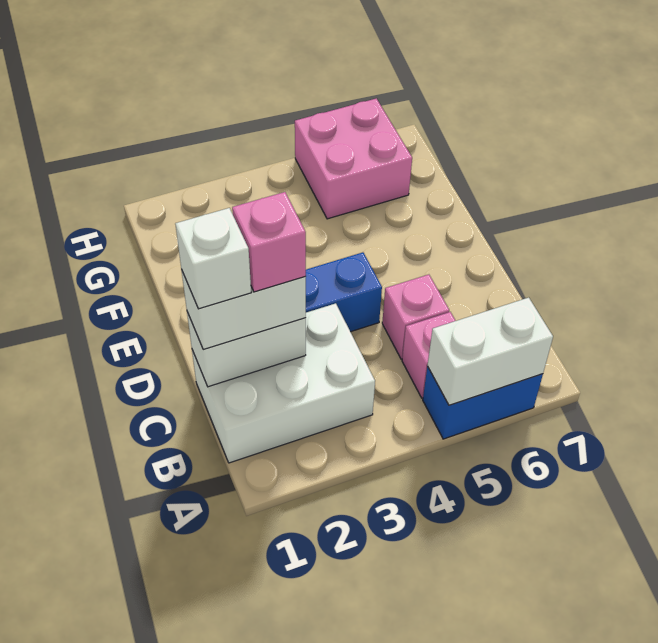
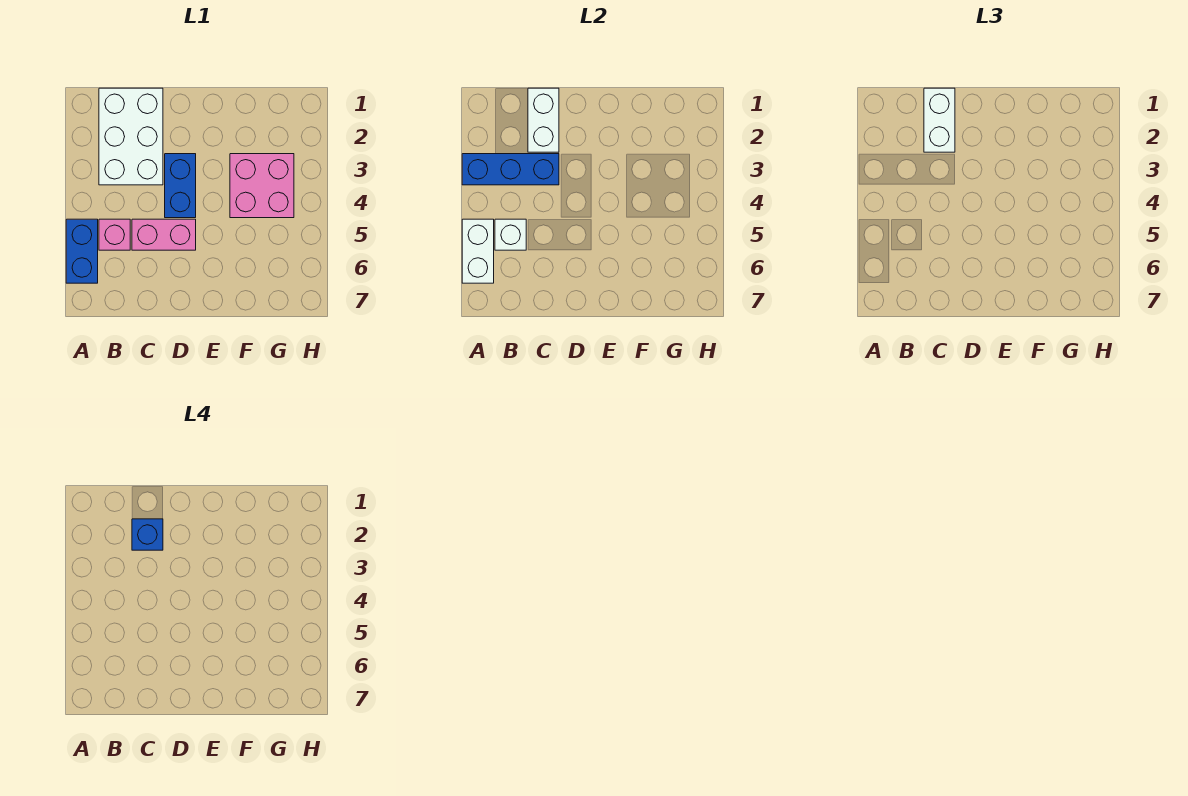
none -> blue 1x3 brick [462,154,559,185]
white 1x1 brick [175,208,251,309] -> white 1x1 brick moved to [495,219,526,250]
pink 1x1 brick [232,192,306,292] -> blue 1x1 brick [132,519,163,550]
pink 1x1 brick [382,275,449,359] -> pink 1x2 brick [132,219,196,250]
pink 2x2 brick [295,98,412,219] -> pink 2x2 brick moved to [230,154,294,218]

